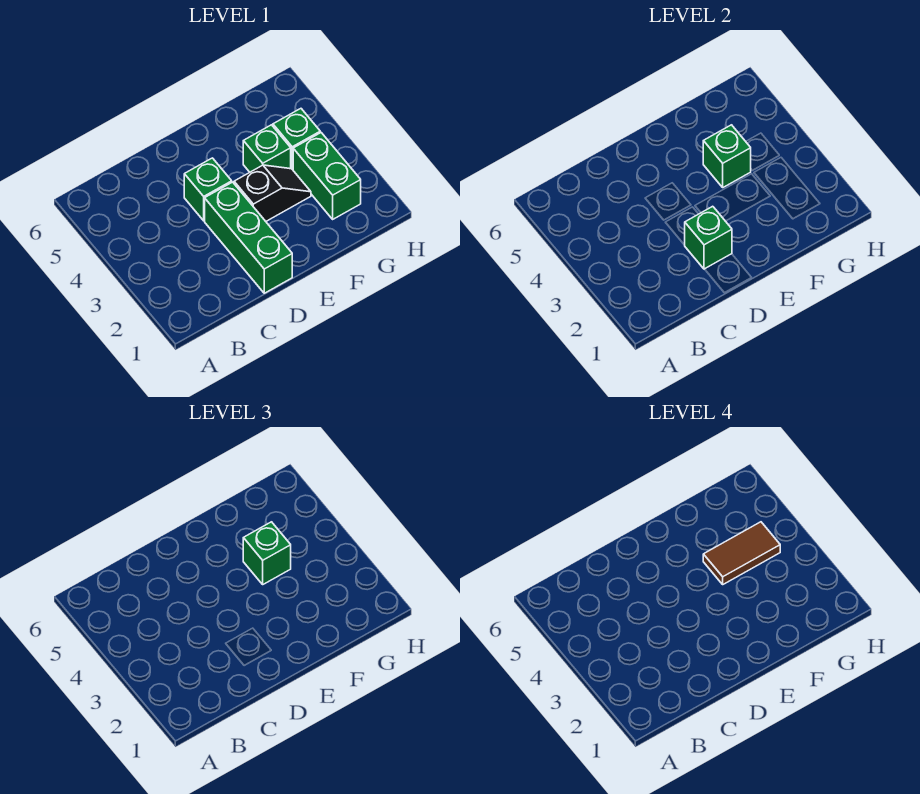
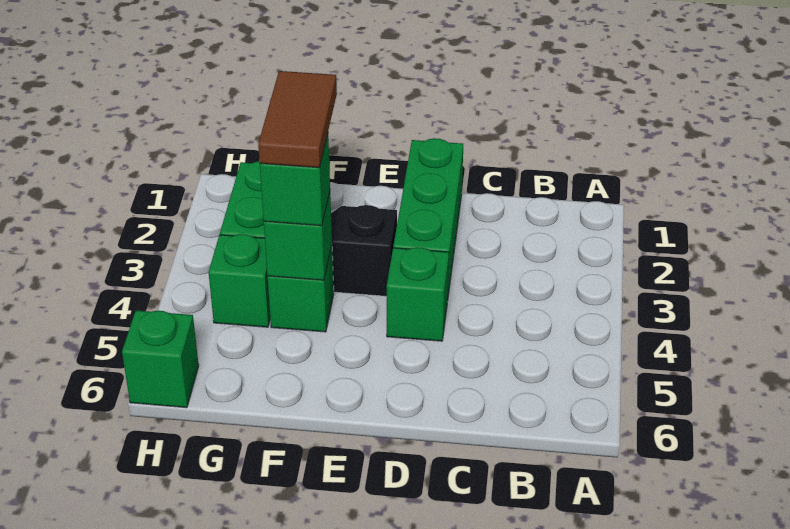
green 1x1 brick [685,206,732,269] -> green 1x1 brick moved to [122,310,199,408]
brown 1x2 tile [703,522,780,584] -> brown 1x2 tile turned to [258,71,337,168]

